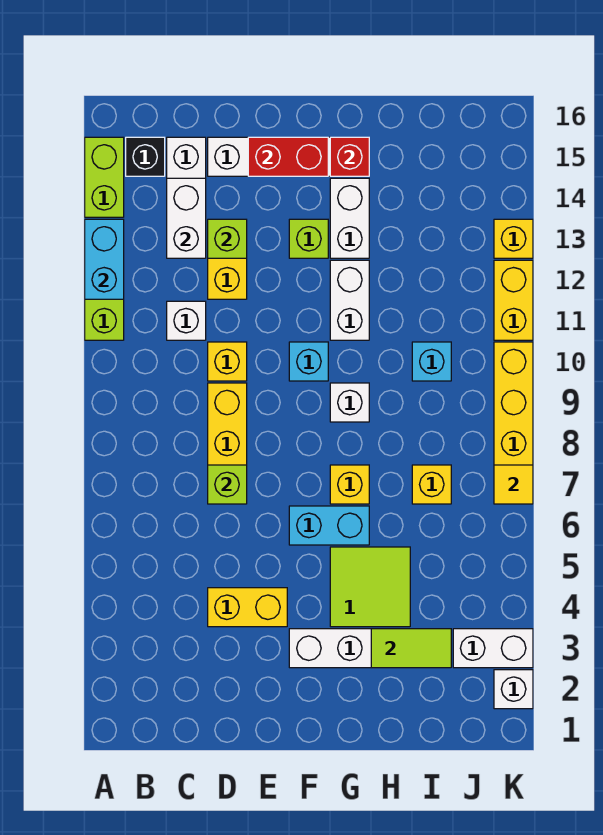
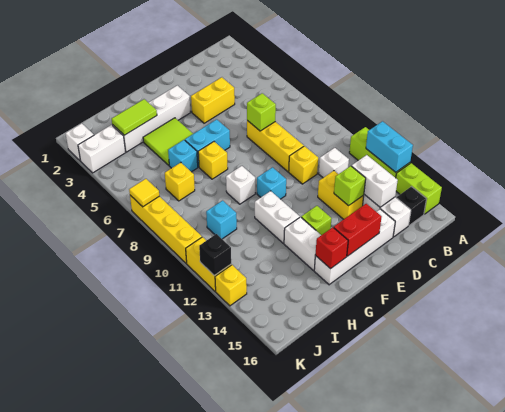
none -> cyan 1x1 brick [168,140,198,172]
none -> black 1x1 brick [199,234,231,276]

